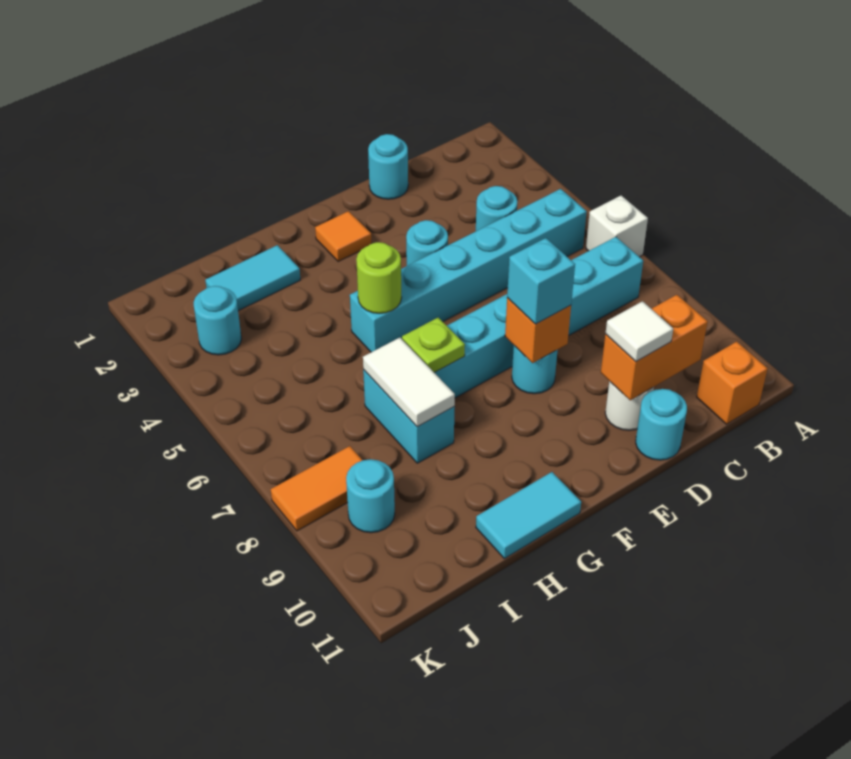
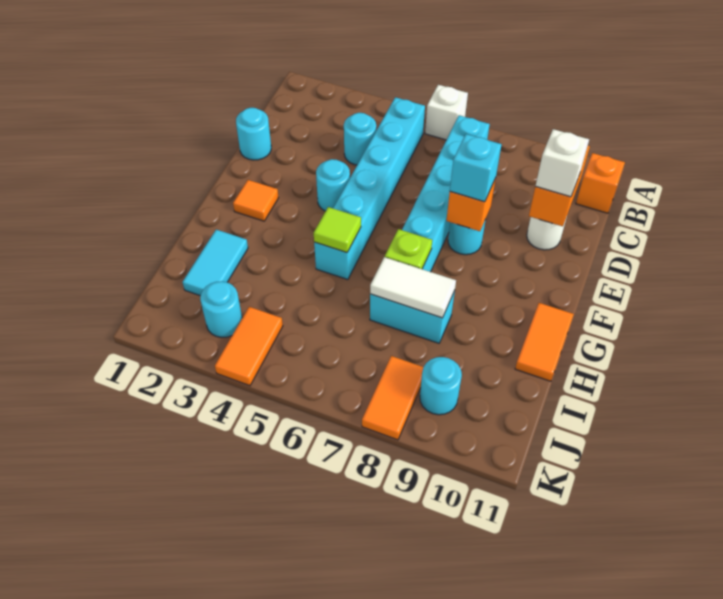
white 1x1 tile [605,301,673,362] -> white 1x1 brick [535,129,589,197]
cyan 1x1 round brick [636,389,687,460] -> none
lime 1x1 round brick [356,242,402,314] -> lime 1x1 tile [314,207,361,252]
cyan 1x2 tile [476,472,581,559] -> orange 1x2 tile [515,303,574,381]
none -> orange 1x2 tile [215,307,283,386]

